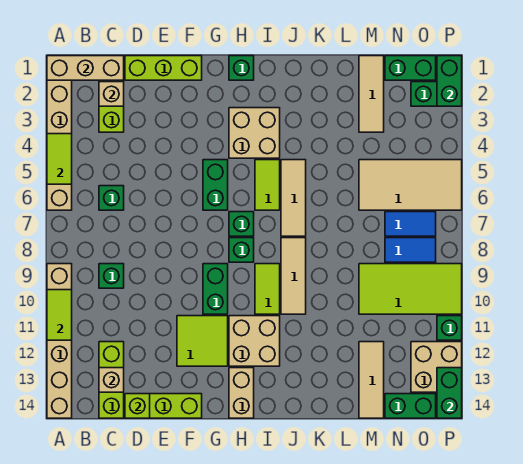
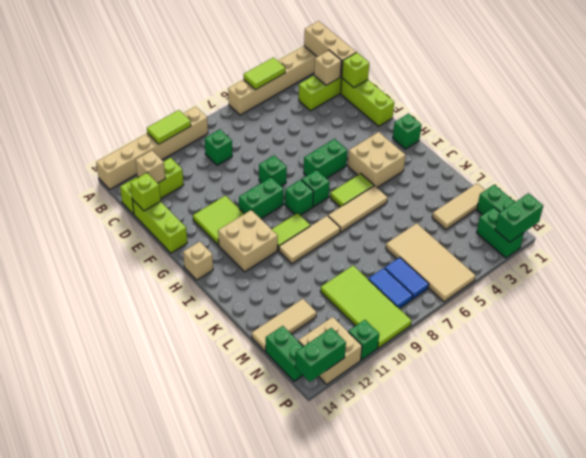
green 1x1 brick [99,186,124,210] -> green 1x1 brick moved to [259,155,287,186]
none -> lime 1x1 brick [342,52,369,88]
tan 1x2 brick [229,368,254,418] -> tan 1x1 brick [183,242,213,280]

